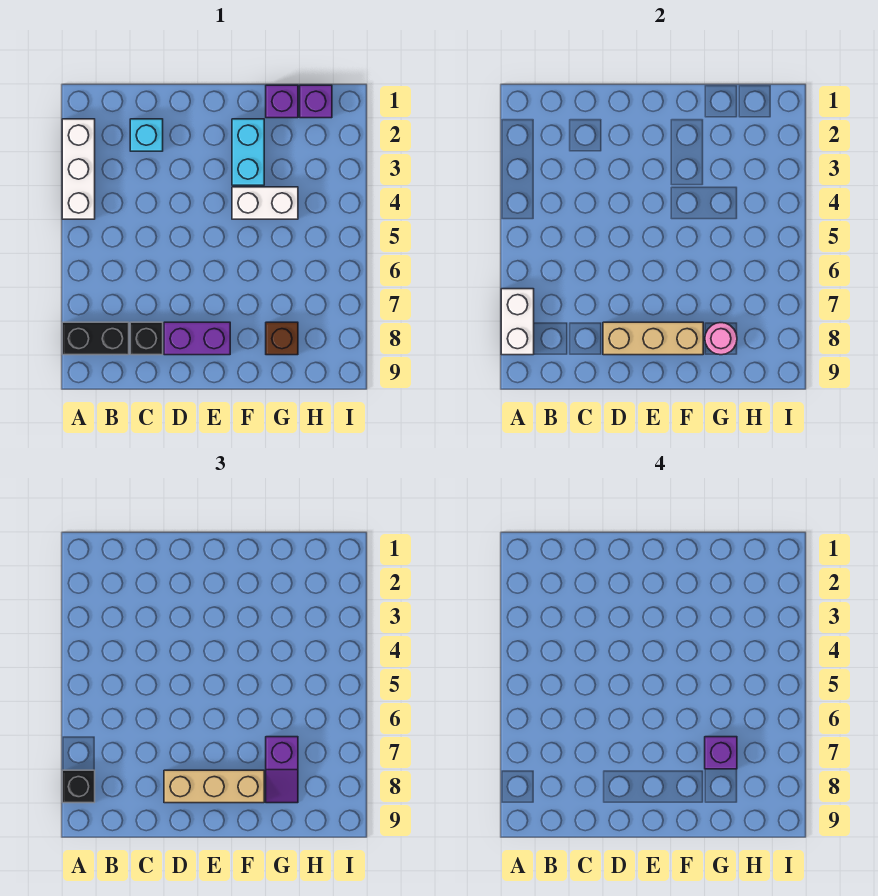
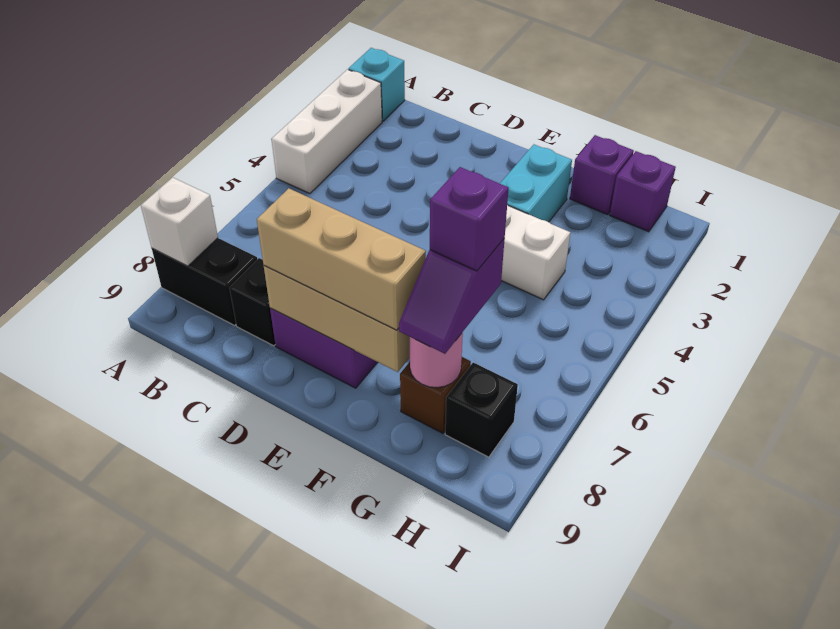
white 1x2 brick [501,289,534,355] -> white 1x1 brick [141,177,218,266]
black 1x1 brick [62,770,95,803] -> black 1x1 brick moved to [445,363,518,457]
cyan 1x1 brick [130,119,163,151] -> cyan 1x1 brick moved to [349,48,405,121]

